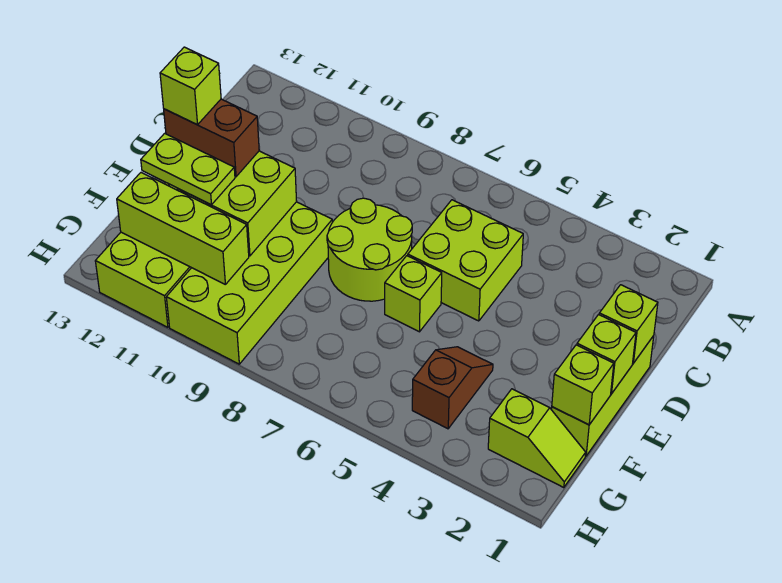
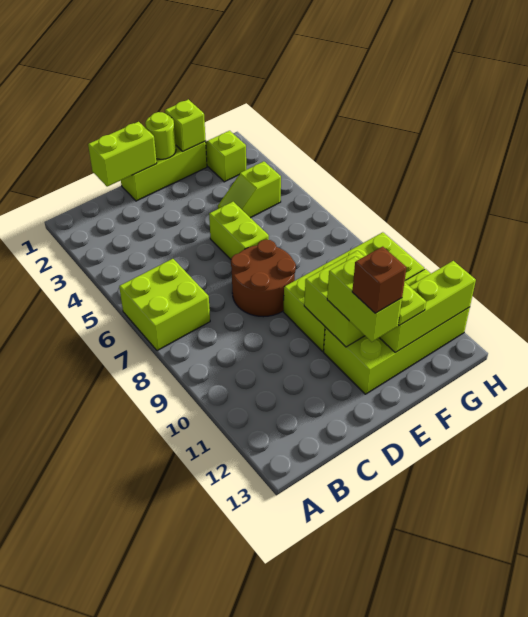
lime 2x2 brick [408,200,523,321] -> lime 2x2 brick moved to [119,259,210,351]
lime 1x1 brick [599,285,658,363] -> lime 1x2 brick [88,122,157,187]
lime 2x2 round brick [327,198,412,301] -> brown 2x2 round brick [231,240,296,317]
lime 1x1 brick [577,315,636,394] -> lime 1x1 round brick [145,112,176,159]
lime 1x1 brick [385,256,442,332] -> lime 1x2 brick [209,202,269,259]
brown 1x2 brick [164,99,259,177] -> lime 1x2 brick [327,256,402,342]
lime 1x1 brick [160,47,221,125] -> brown 1x1 brick [352,247,407,313]
brown 1x2 slope [412,347,493,429] -> lime 1x2 slope [218,161,281,218]
lime 1x3 brick [117,173,249,284] -> lime 1x3 brick turned to [380,261,476,353]

